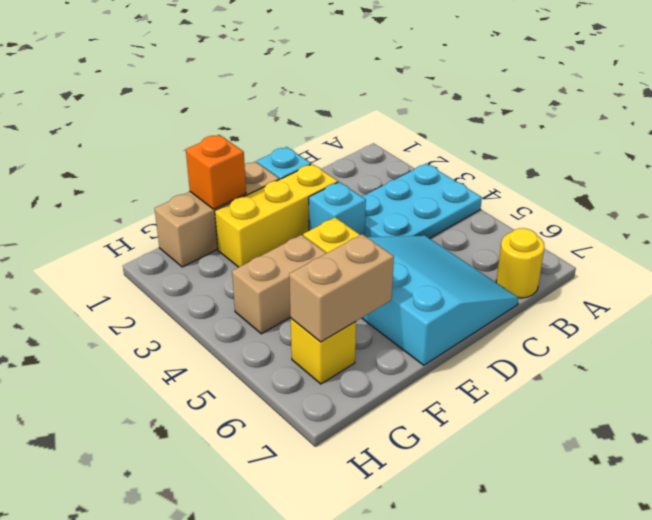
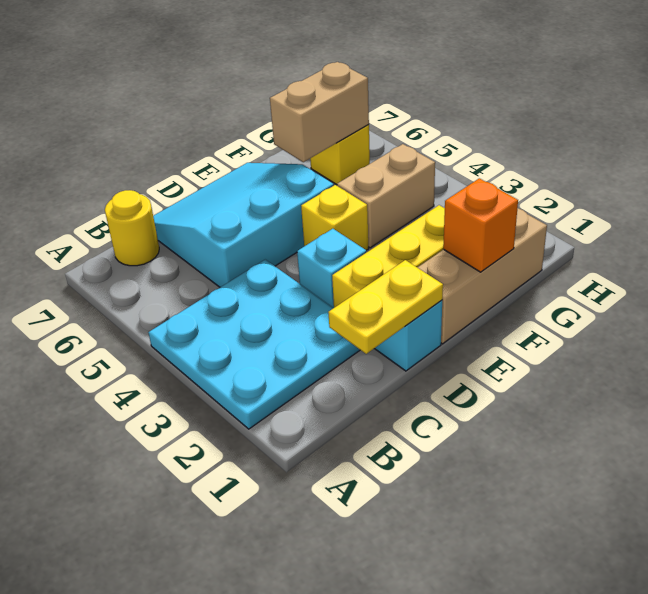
cyan 2x3 plate [361,163,482,239] -> cyan 3x3 plate [148,259,360,429]
none -> yellow 1x2 plate [328,260,443,354]
cyan 3x3 slope [362,236,518,365] -> cyan 3x3 slope turned to [153,163,334,287]

